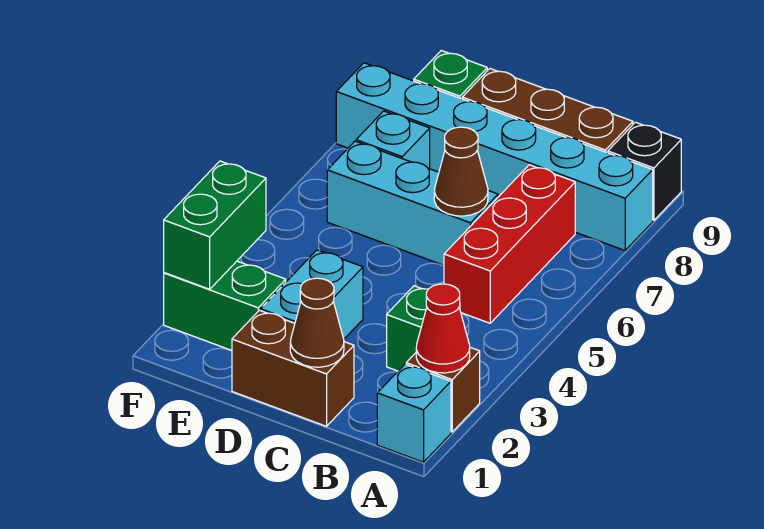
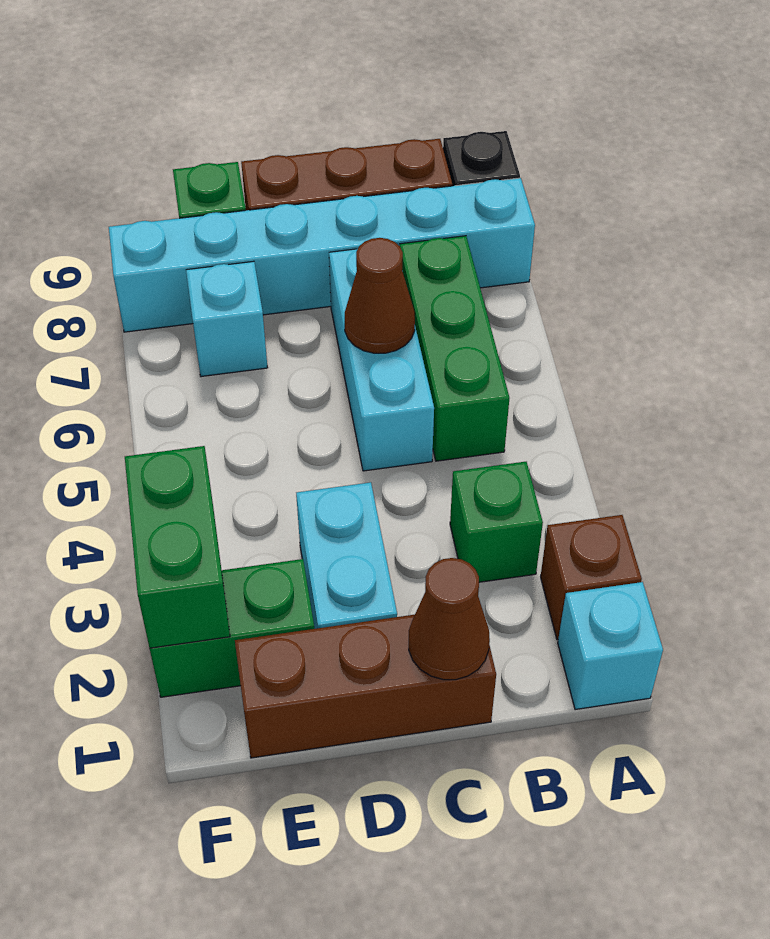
red 1x1 cone [416,284,470,373] -> none
red 1x3 brick [444,165,575,323] -> green 1x3 brick [400,236,509,461]
brown 1x2 brick [232,310,354,426] -> brown 1x3 brick [235,615,496,758]
cyan 1x3 brick [327,141,498,265] -> cyan 1x3 brick turned to [329,249,434,471]

